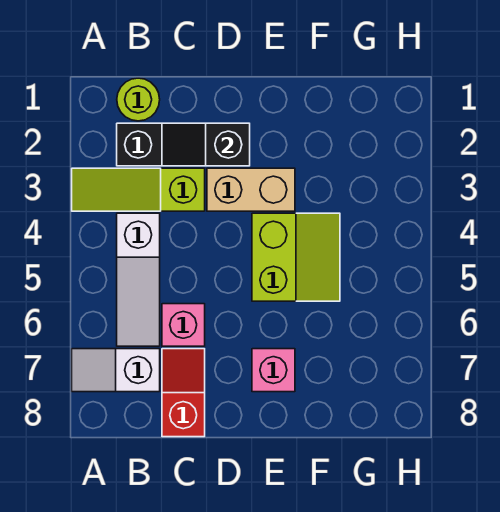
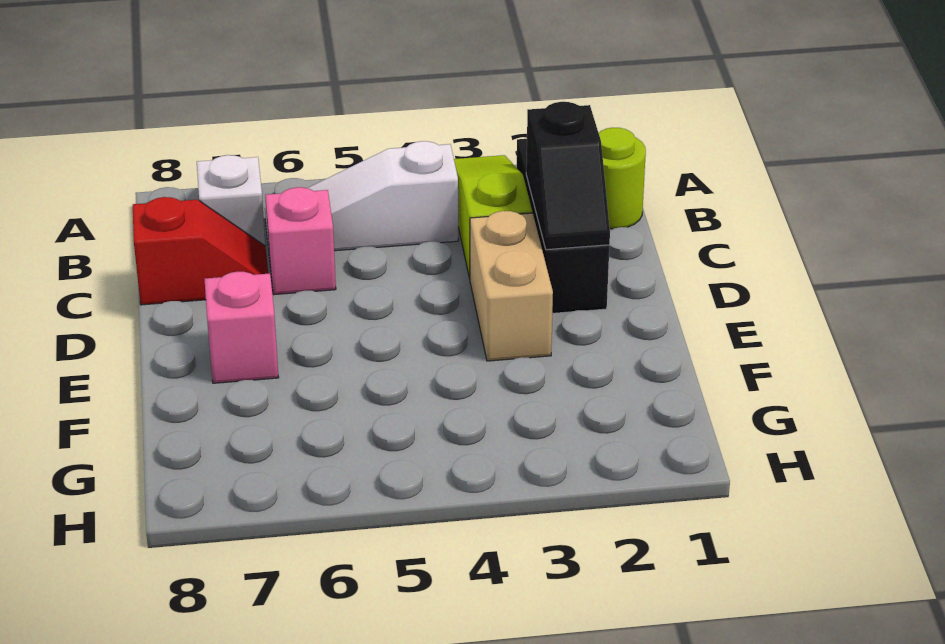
black 1x2 slope [162,123,250,166] -> black 1x2 slope turned to [526,102,610,250]
lime 2x2 slope [252,213,340,301] -> none

